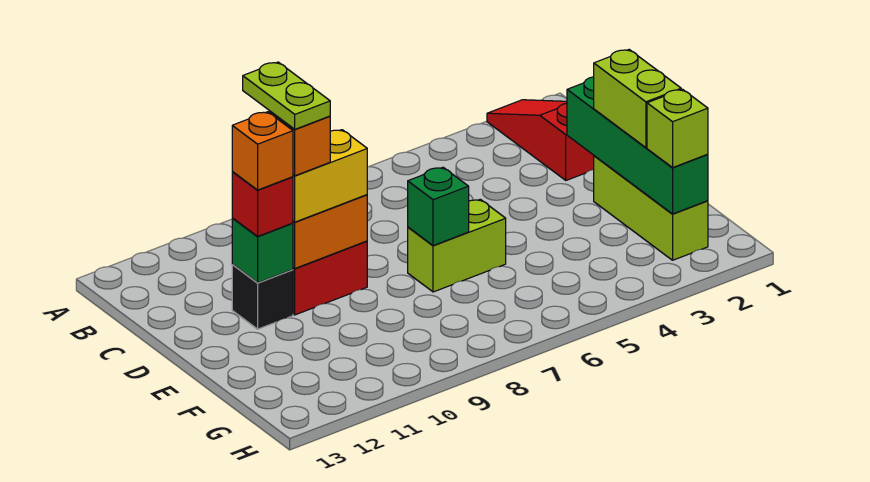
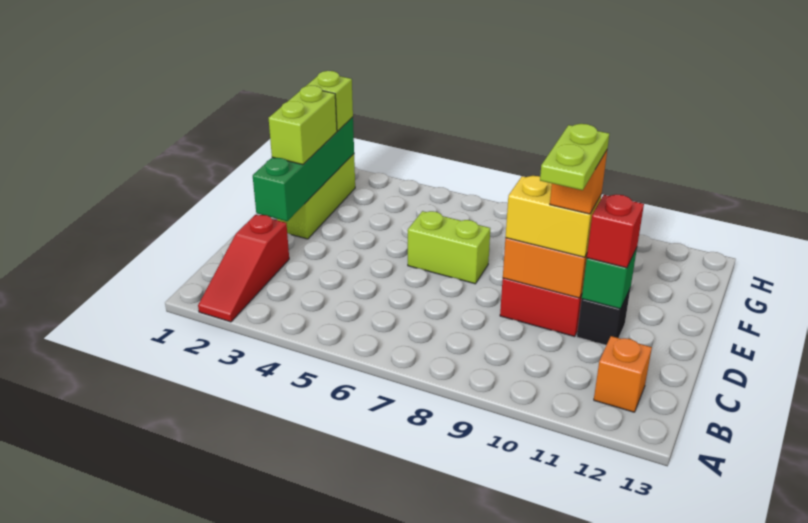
orange 1x1 brick [232,112,293,190] -> orange 1x1 brick moved to [594,336,652,412]
green 1x1 brick [408,167,469,246] -> none

